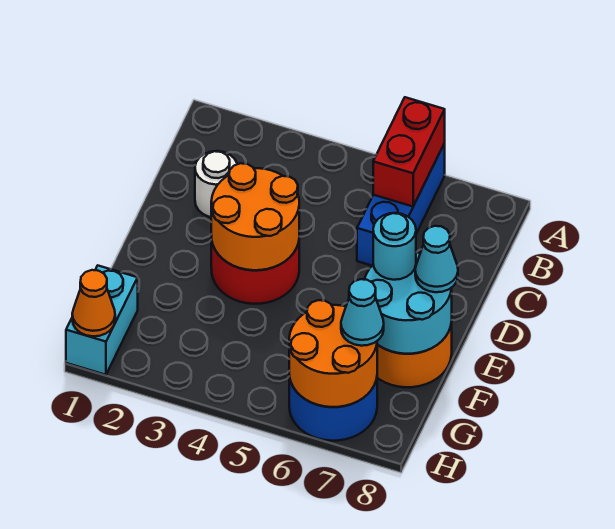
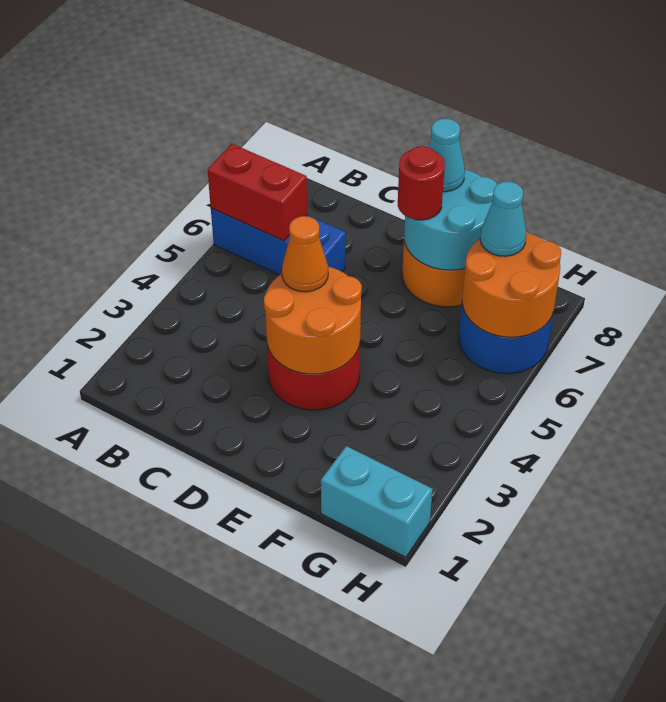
white 1x1 round brick [195,151,237,217] -> none
cyan 1x1 round brick [373,213,416,280] -> red 1x1 round brick [398,146,445,220]
orange 1x1 cone [72,270,115,336] -> orange 1x1 cone moved to [282,216,328,292]

